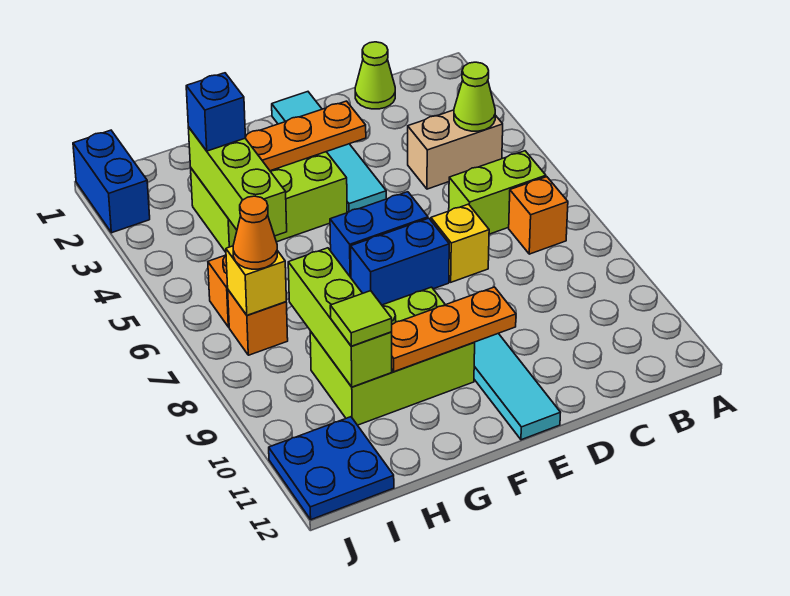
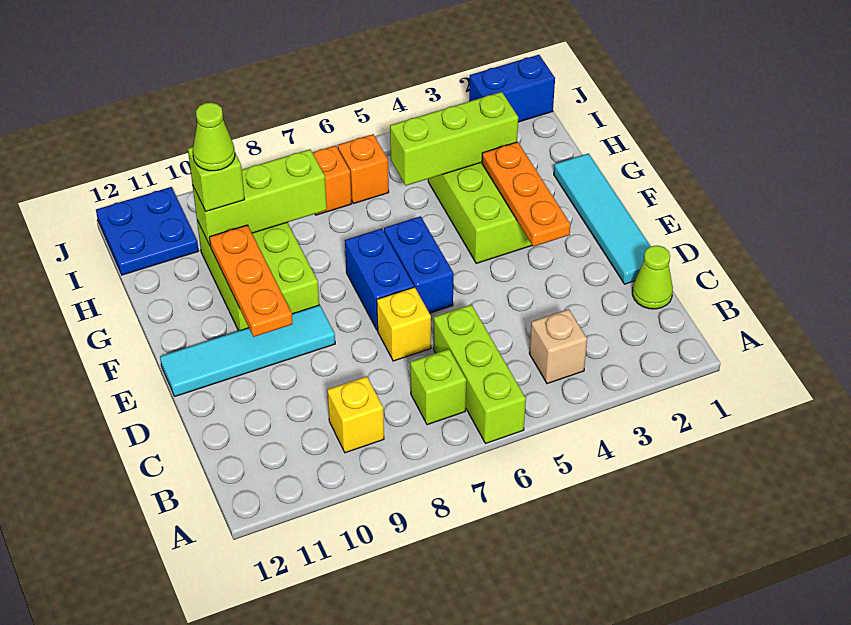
tan 1x2 brick [408,110,503,189] -> tan 1x1 brick [529,309,587,384]
lime 1x1 cone [454,62,495,131] -> lime 1x1 cone moved to [193,103,235,171]
lime 1x2 brick [449,151,546,234] -> lime 1x3 brick [434,305,526,444]
orange 1x1 brick [509,177,568,254] -> lime 1x1 brick [410,349,466,425]
cyan 1x4 tile [272,92,386,213] -> cyan 1x4 tile turned to [554,153,651,284]
blue 1x1 brick [186,73,245,151] -> none
lime 1x1 tile [330,291,392,346] -> lime 1x1 brick [188,147,244,212]
yellow 1x1 brick [226,246,286,315] -> yellow 1x1 brick moved to [327,376,384,453]
orange 1x1 cone [233,196,277,269] -> none

